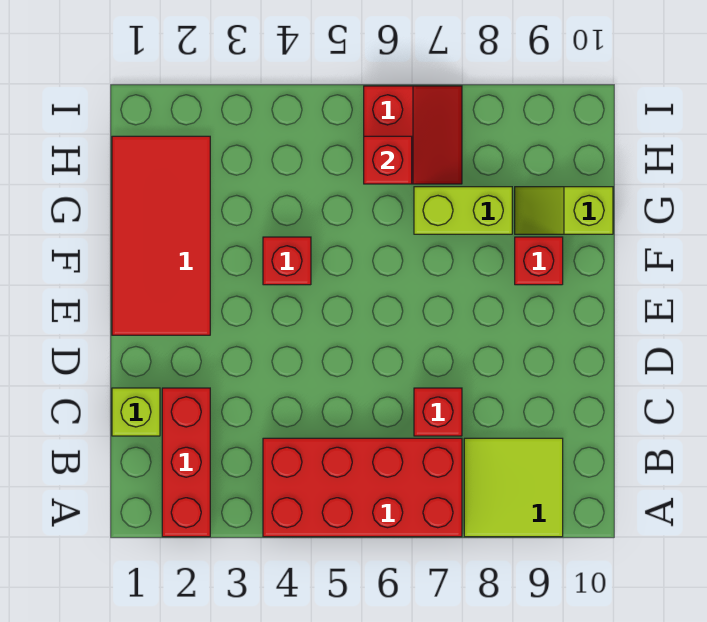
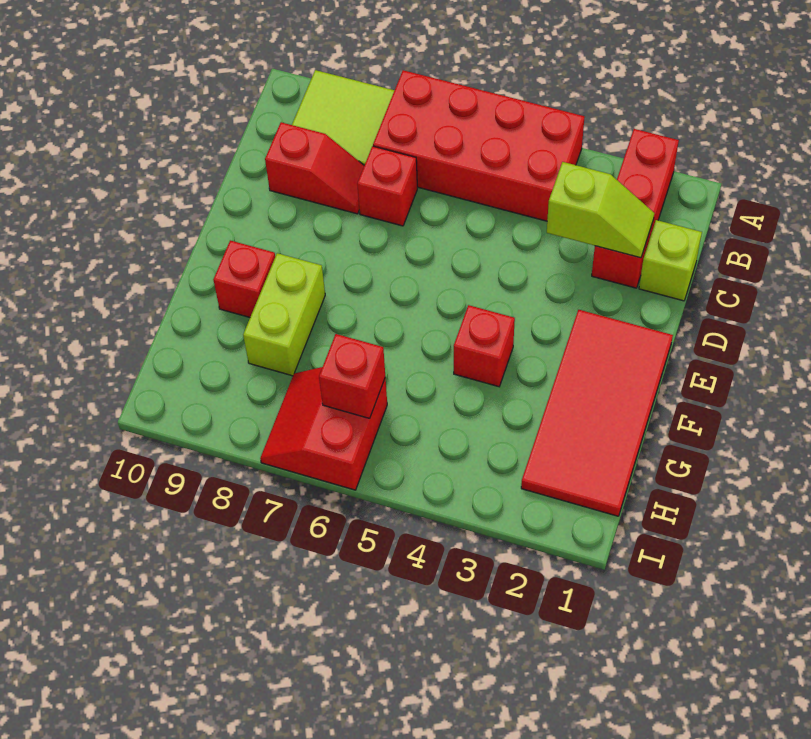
none -> red 1x2 slope [265,122,364,214]
lime 1x2 brick [414,187,512,234] -> lime 1x2 brick turned to [243,253,325,376]
lime 1x2 slope [515,187,613,234] -> lime 1x2 slope moved to [547,162,654,258]

